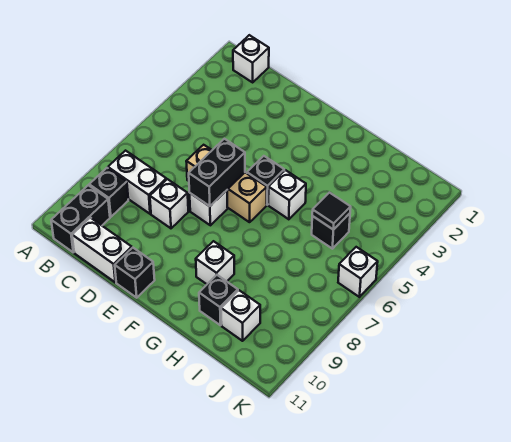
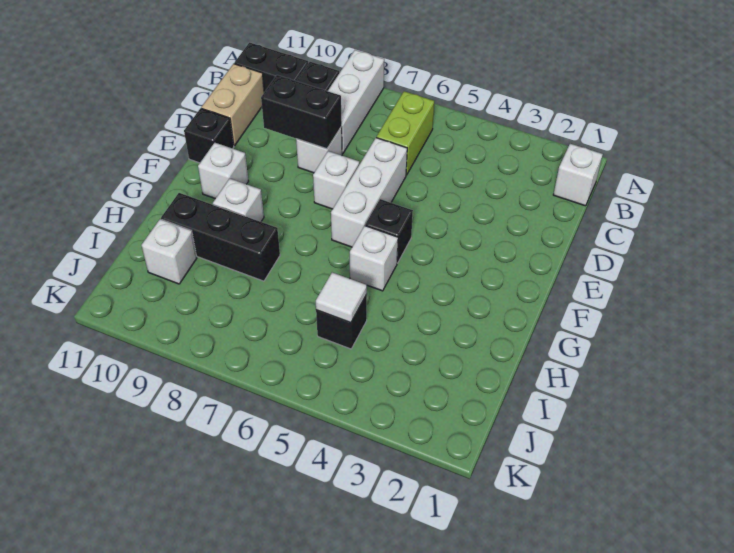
none -> lime 1x2 brick [376,91,434,175]
white 1x2 brick [108,151,166,214] -> white 1x3 brick [328,50,384,154]
white 1x2 brick [72,218,132,282] -> tan 1x2 brick [201,64,264,146]
tan 1x3 brick [186,145,267,222] -> white 1x3 brick [331,138,407,247]
black 1x2 brick [189,139,245,206] -> black 1x2 brick moved to [261,75,342,149]
black 1x1 brick [199,275,238,325] -> black 1x3 brick [161,193,280,281]
black 1x1 tile [312,192,351,230] -> white 1x1 tile [316,272,367,323]
white 1x1 brick [338,247,378,297] -> white 1x1 brick moved to [198,143,248,199]

